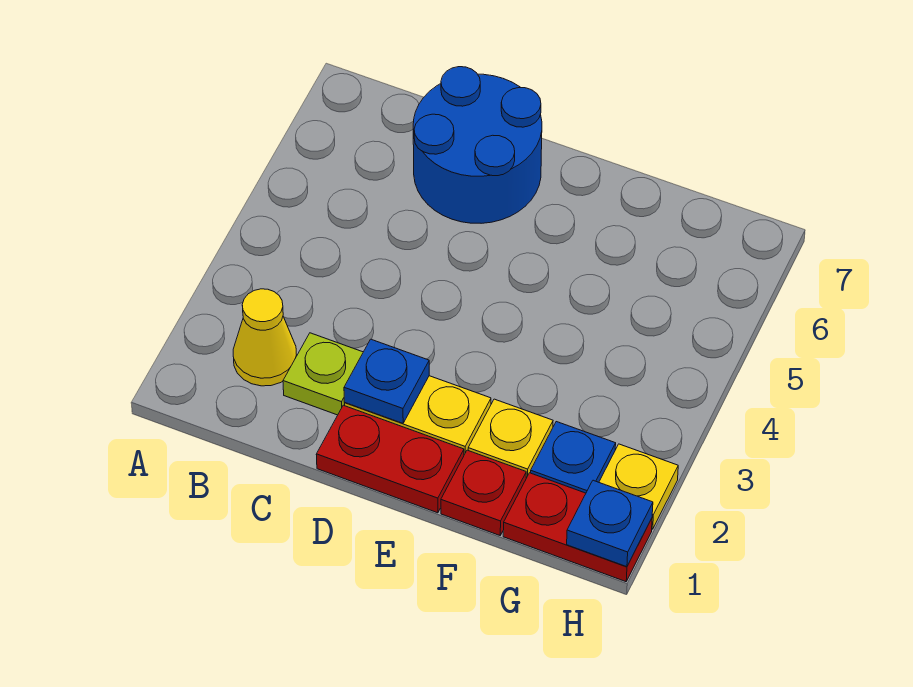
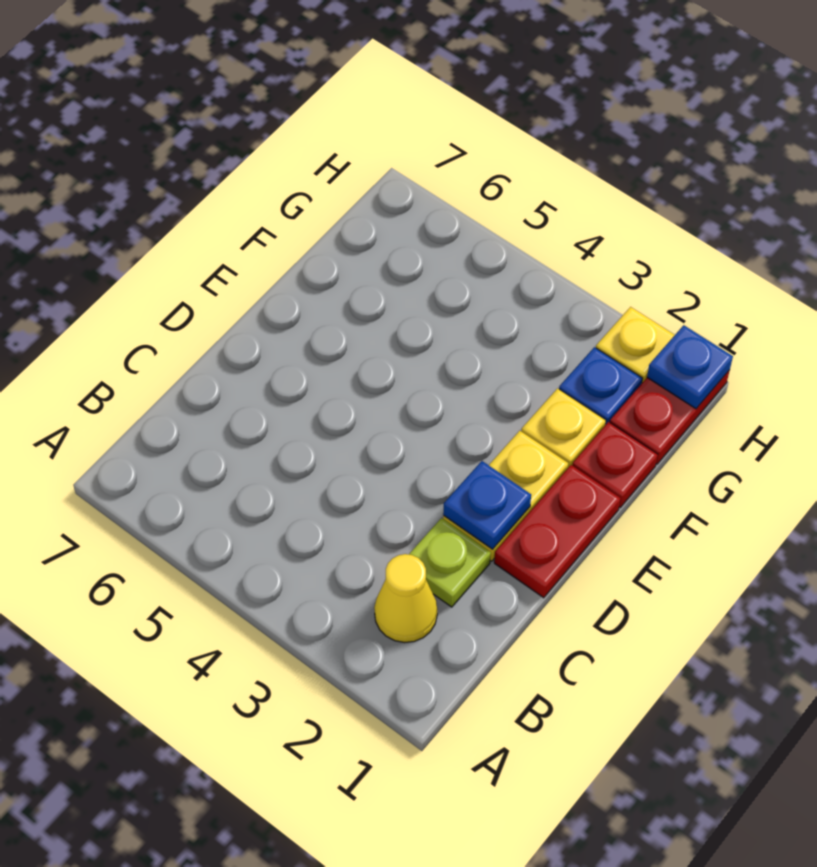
blue 2x2 round brick [413,67,542,223] -> none

